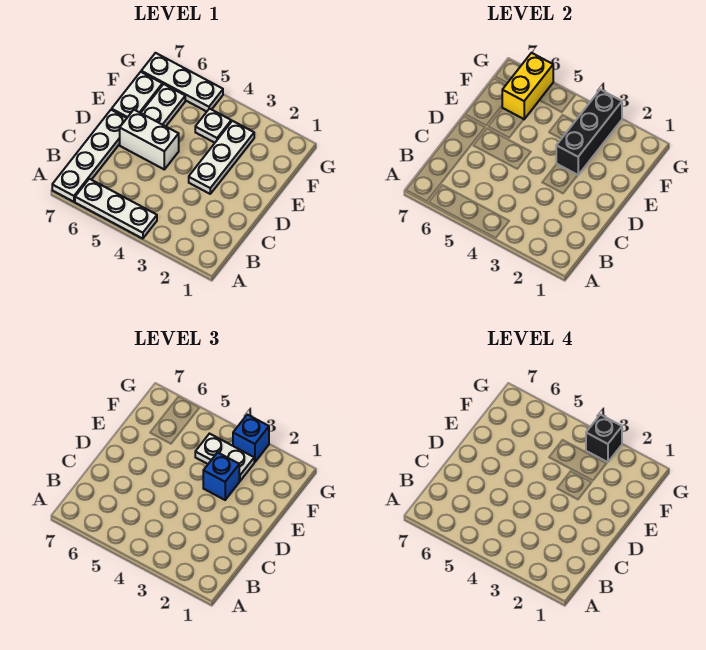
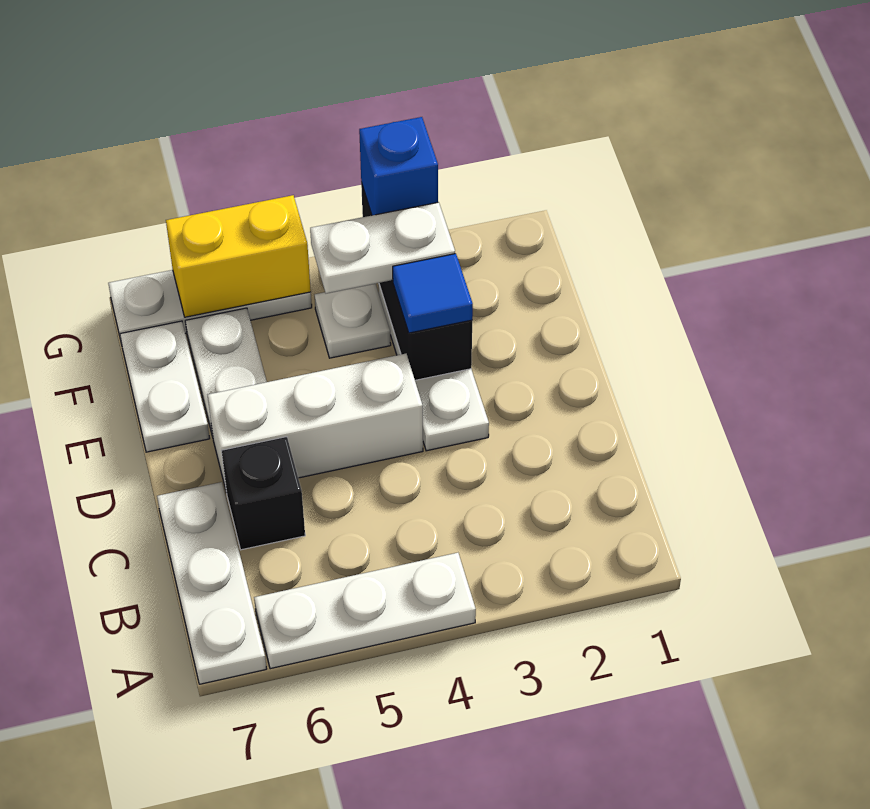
white 1x4 plate [52,110,127,202] -> white 1x3 plate [157,482,266,684]
white 1x2 brick [120,110,179,169] -> white 1x3 brick [208,354,423,493]
blue 1x1 brick [203,452,239,500] -> blue 1x1 tile [393,254,473,333]
yellow 1x2 brick [502,53,553,119] -> yellow 1x2 brick turned to [166,195,311,317]
black 1x1 brick [586,415,622,462] -> black 1x1 brick moved to [221,437,305,550]

